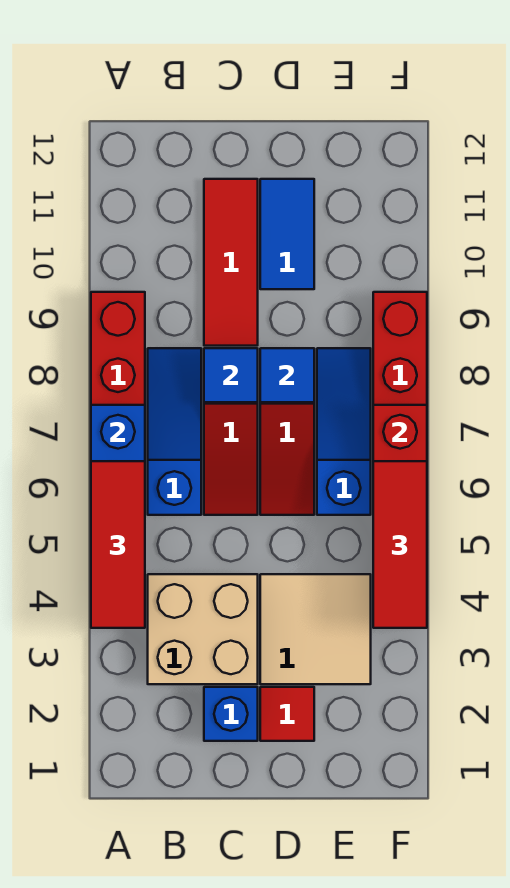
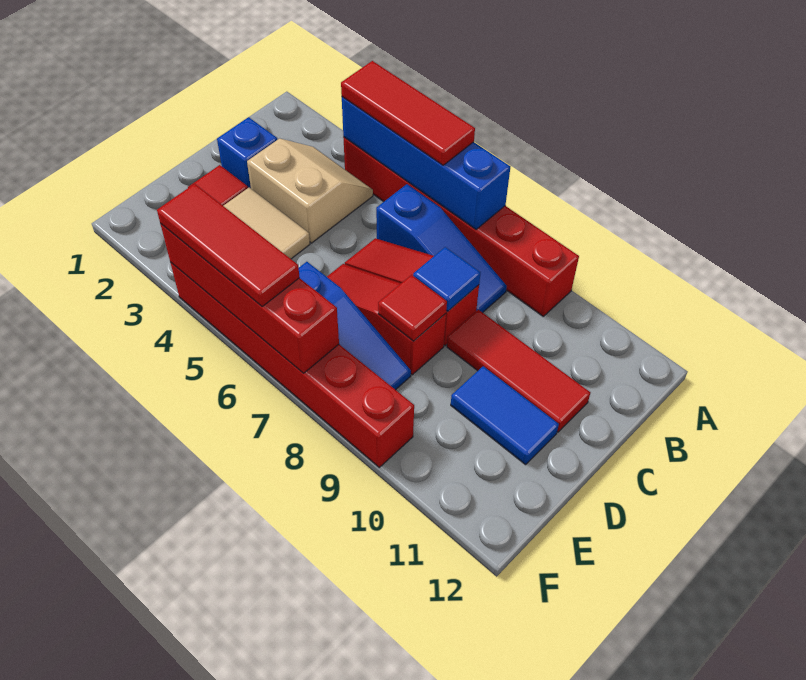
tan 2x2 brick [148,574,258,684] -> tan 2x2 slope [247,138,373,243]
blue 1x1 tile [260,348,314,402] -> red 1x1 tile [378,275,447,341]

